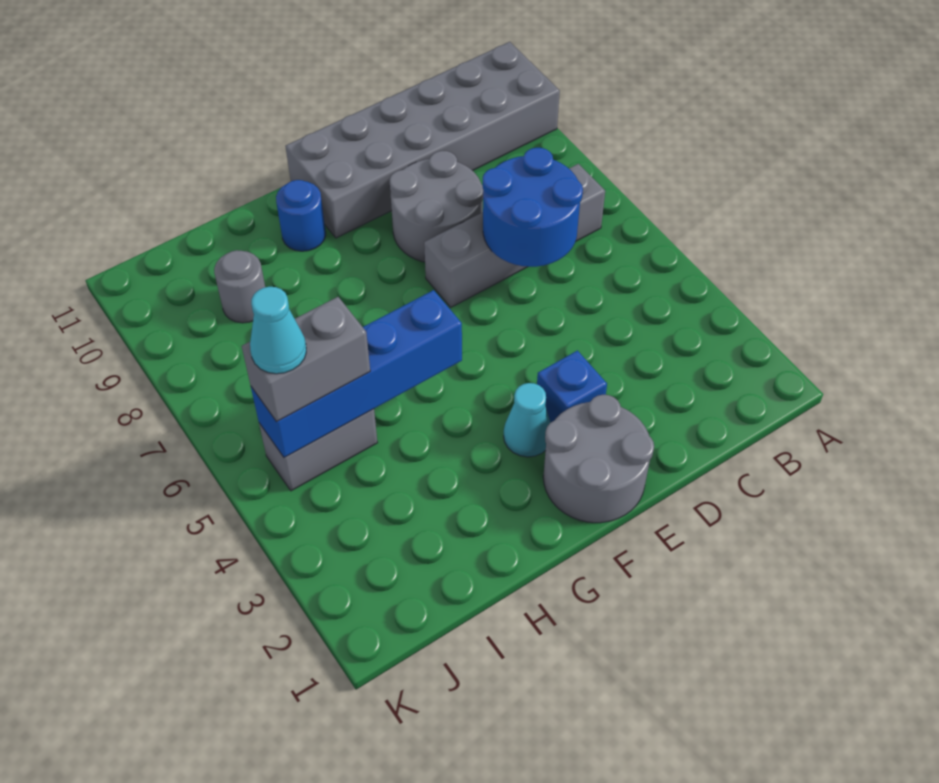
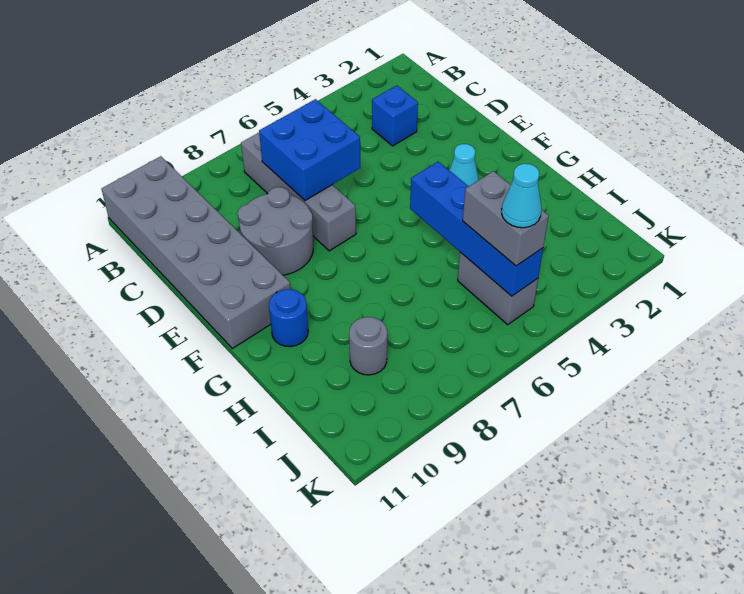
blue 2x2 round brick [482,148,583,267] -> blue 2x2 brick [259,99,360,201]
grey 2x2 round brick [543,395,654,523] -> none
blue 1x1 brick [537,351,607,423] -> blue 1x1 brick moved to [372,85,418,146]

